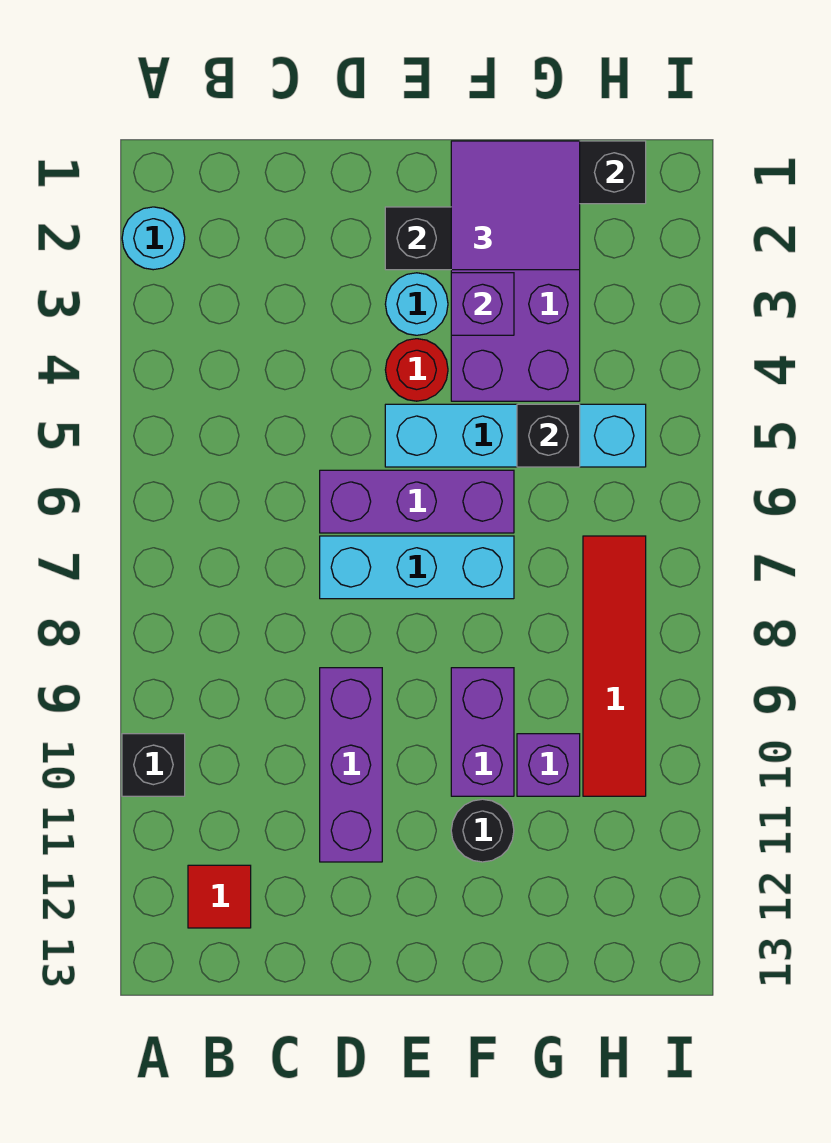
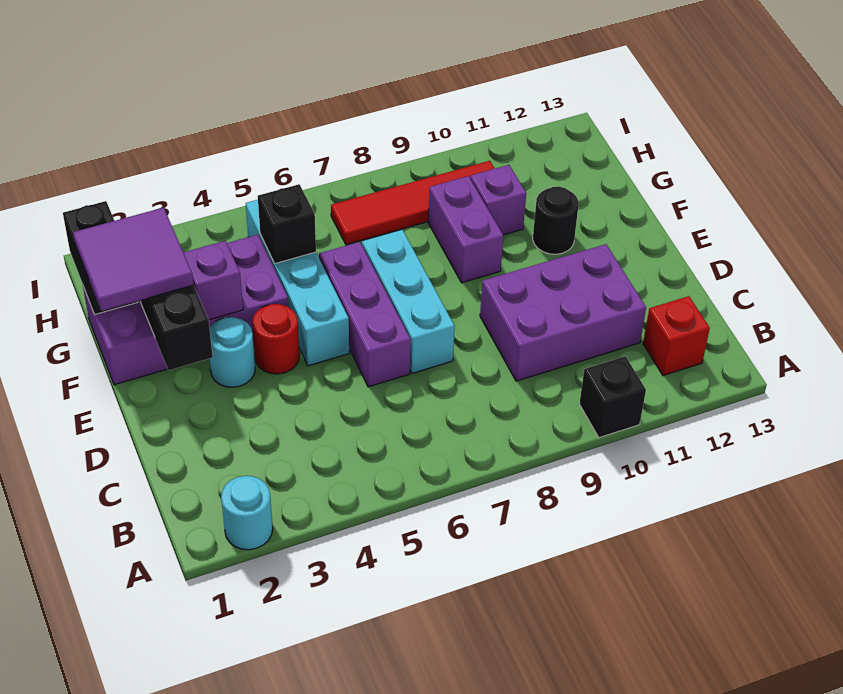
red 1x1 tile [188,865,251,928] -> red 1x1 brick [643,296,710,376]
purple 1x3 brick [320,668,382,862] -> purple 2x3 brick [480,244,646,381]
purple 1x2 brick [451,668,514,796] -> purple 1x2 brick turned to [428,176,503,283]

